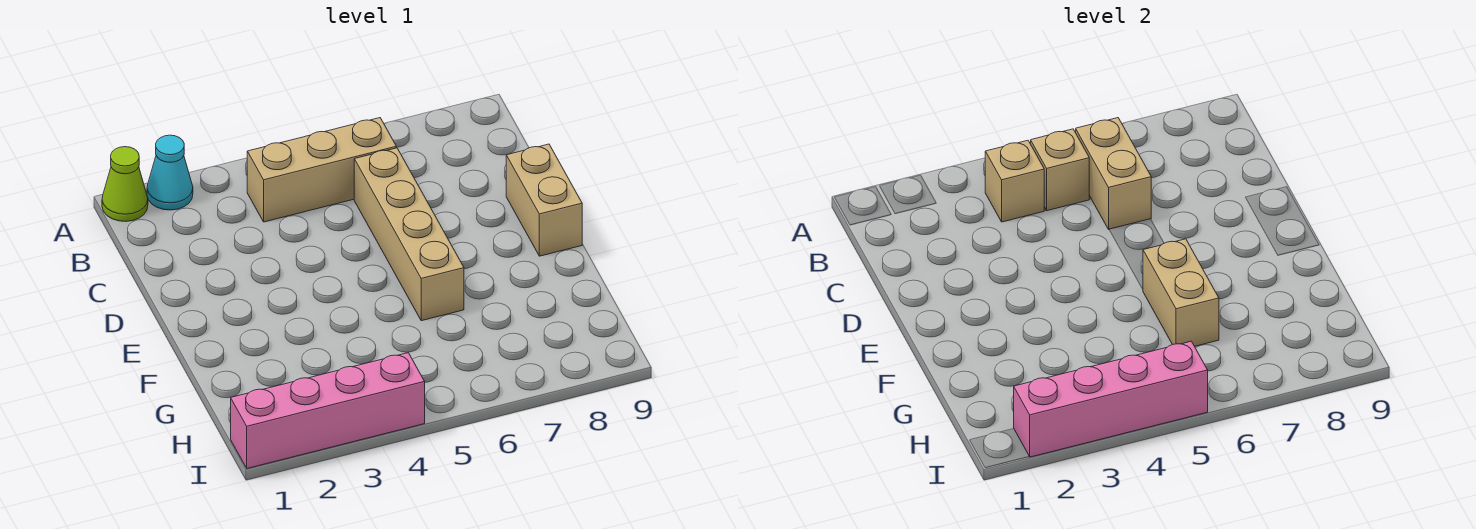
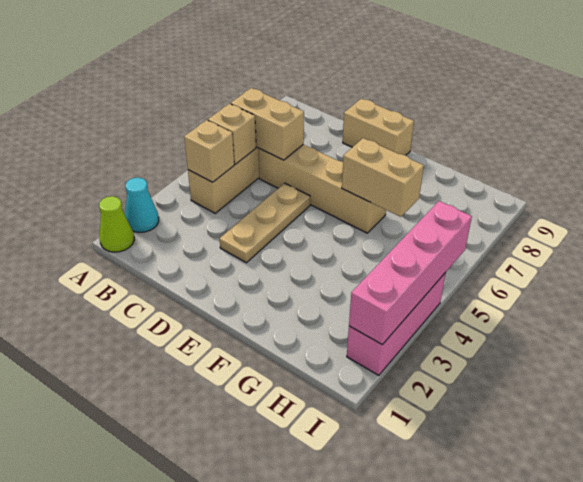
none -> tan 1x3 plate [220,183,310,263]
pink 1x4 brick [231,353,425,468] -> pink 1x3 brick [347,273,446,375]

